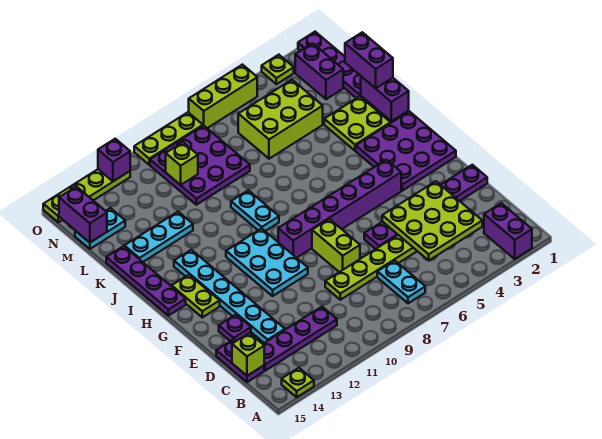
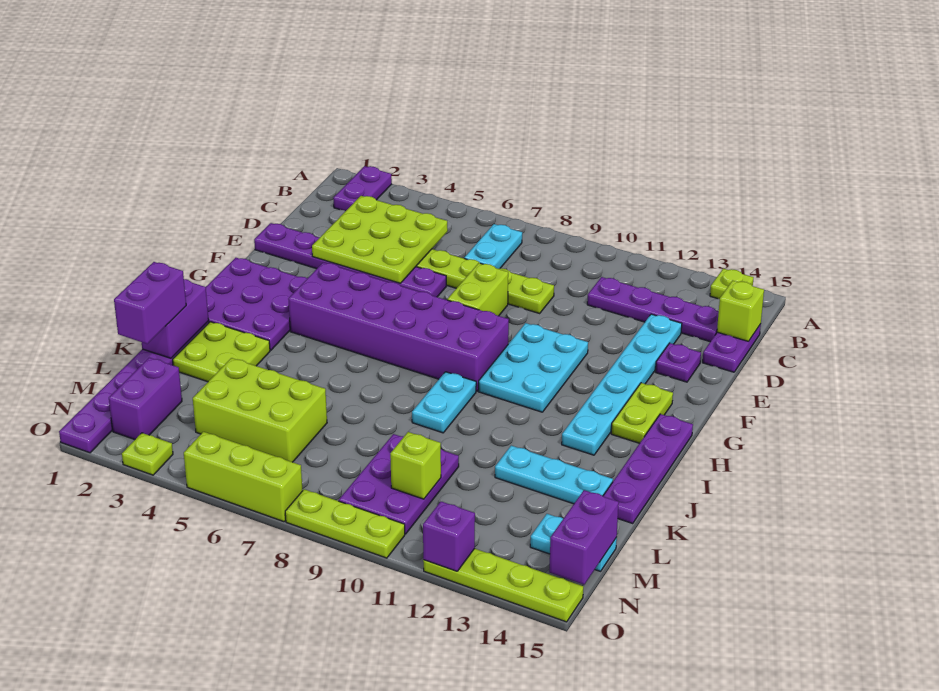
purple 1x2 brick [484,203,532,259] -> purple 1x2 plate [333,166,392,211]
purple 1x6 brick [278,160,401,258] -> purple 2x6 brick [288,262,509,391]
purple 3x3 plate [150,125,250,205] -> purple 2x3 plate [339,434,459,534]

